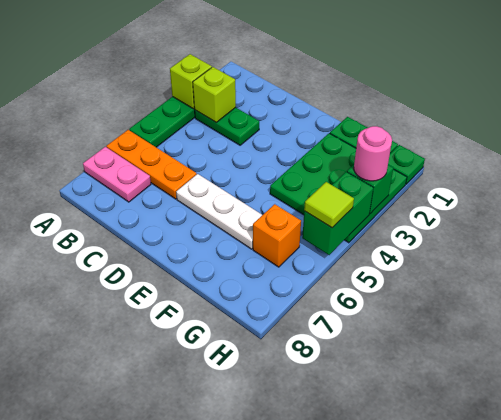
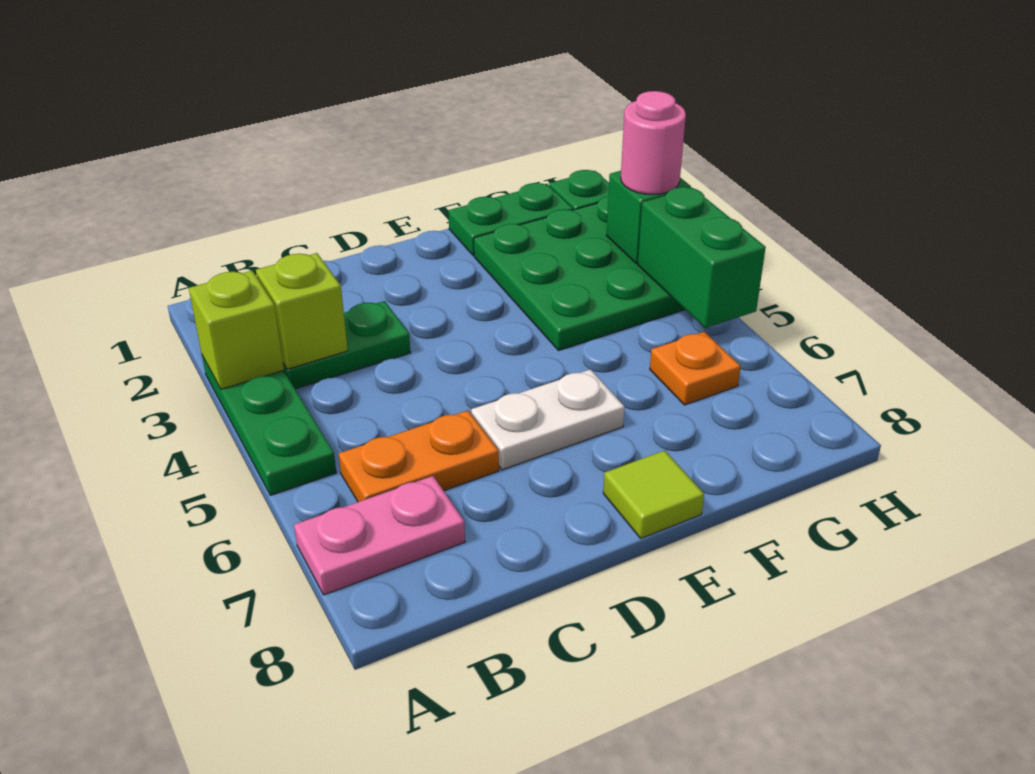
orange 1x3 plate [107,130,197,199] -> orange 1x2 plate [339,410,499,502]
white 1x3 plate [176,174,262,249] -> white 1x2 plate [471,369,625,470]
orange 1x1 brick [253,204,301,267] -> orange 1x1 plate [650,332,741,405]
lime 1x1 tile [304,182,354,228] -> lime 1x1 tile moved to [603,450,704,538]

